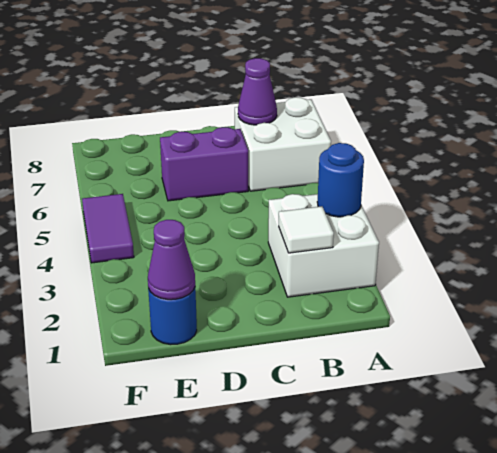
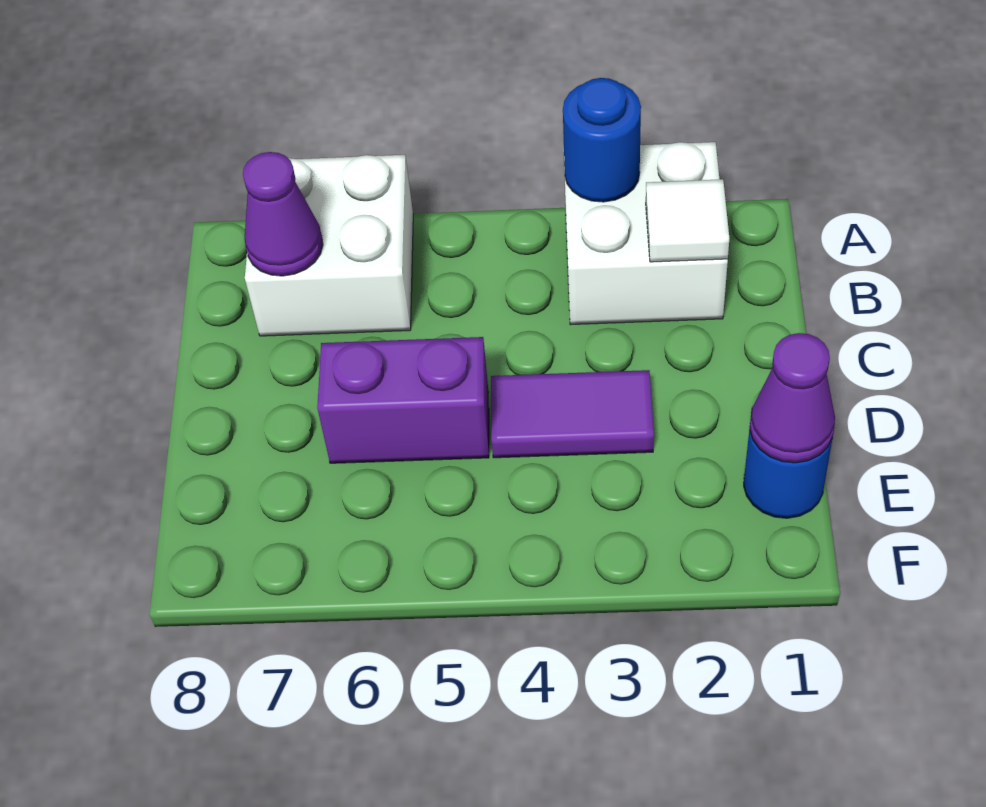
purple 1x2 brick [160,127,248,201] -> purple 1x2 brick turned to [317,337,489,463]
purple 1x2 tile [82,194,134,263] -> purple 1x2 tile moved to [491,370,654,458]

